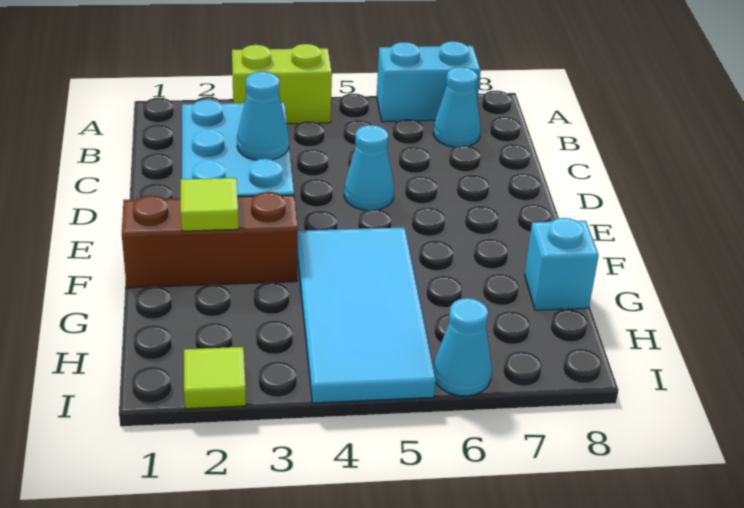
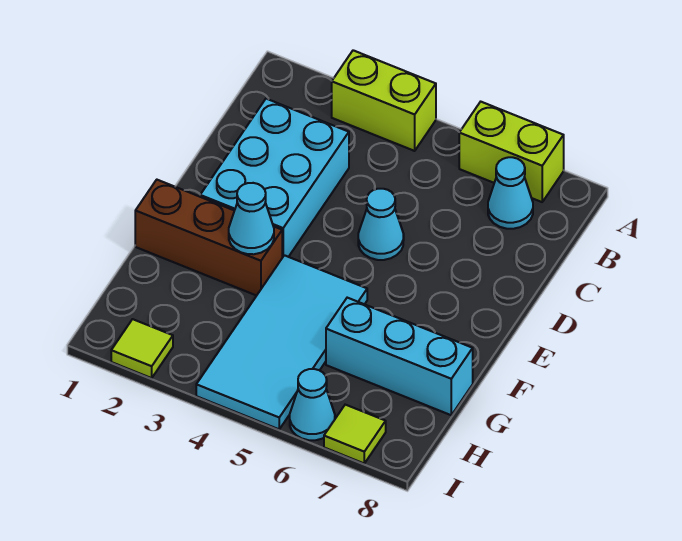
cyan 1x2 brick [377,41,481,122] -> lime 1x2 brick [459,102,564,202]
cyan 1x1 cone [237,71,289,160] -> cyan 1x1 cone moved to [229,183,274,254]
lime 1x1 tile [181,178,239,231] -> lime 1x1 tile moved to [324,405,386,463]
cyan 1x1 brick [525,218,599,310] -> cyan 1x3 brick [326,298,473,415]

